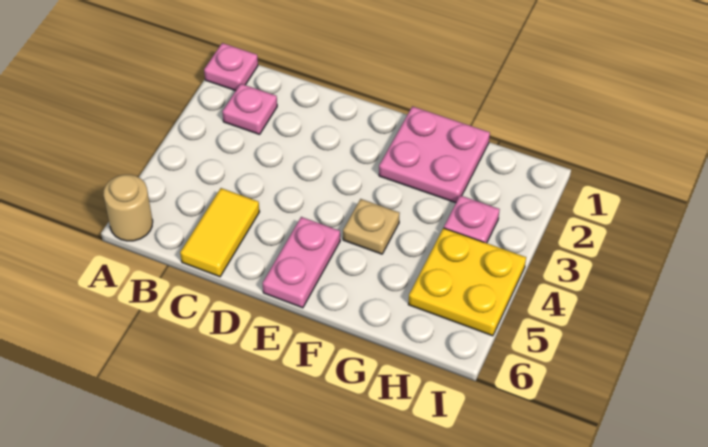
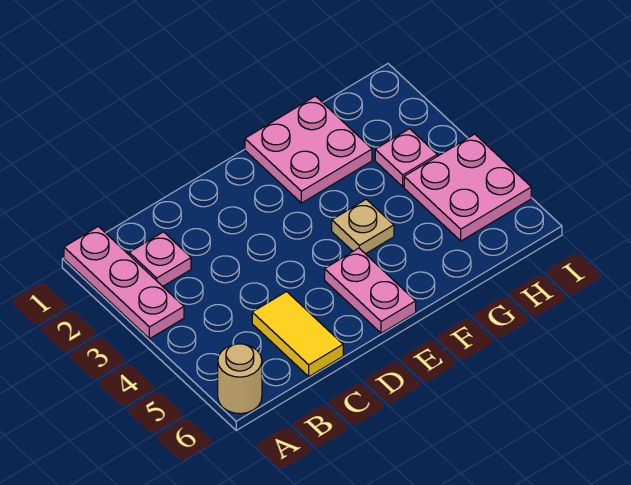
pink 1x1 plate [204,43,258,91] -> pink 1x3 plate [64,226,184,339]
yellow 2x2 plate [408,228,526,336] -> pink 2x2 plate [404,134,531,241]

